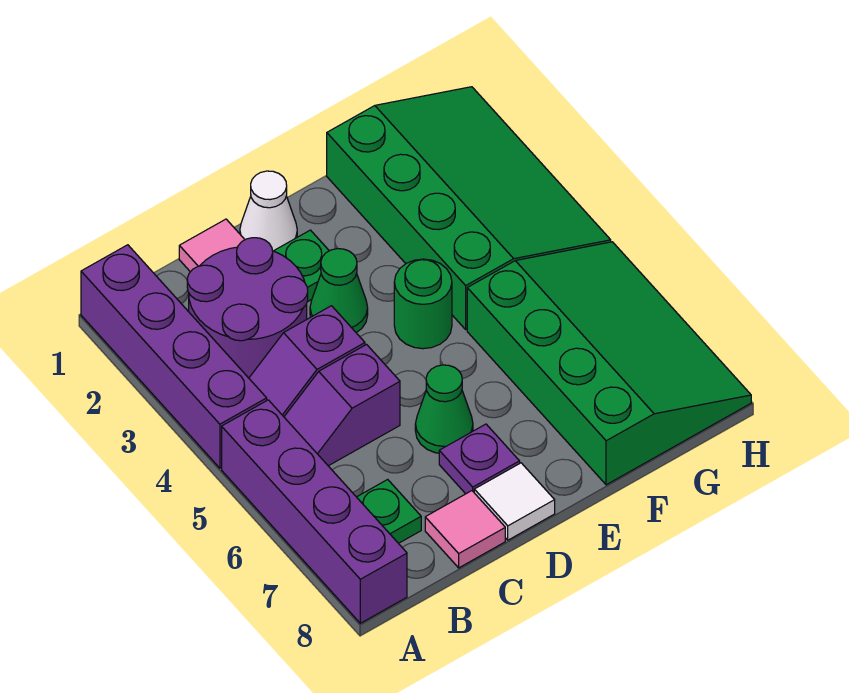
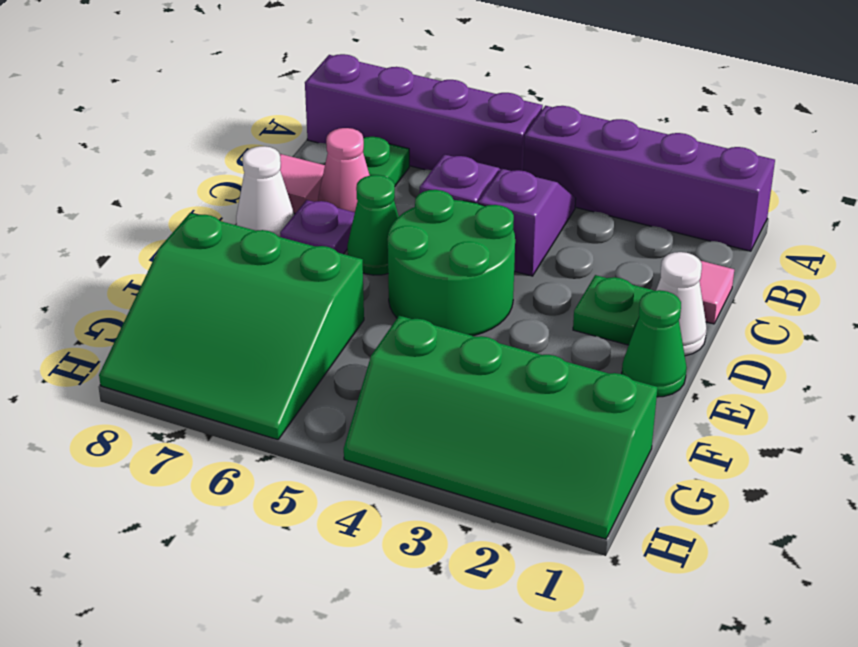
purple 2x2 round brick [187,238,308,378] -> none
none -> pink 1x1 cone [318,128,370,212]
green 1x1 cone [310,249,368,333] -> green 1x1 cone moved to [622,290,687,397]
white 1x1 tile [474,463,555,540] -> white 1x1 cone [236,146,294,237]
green 1x1 round brick [394,259,452,349] -> green 2x2 round brick [388,190,515,336]
green 3x4 slope [327,87,611,329] -> green 2x4 slope [344,316,658,539]
green 3x4 slope [467,242,751,485] -> green 3x3 slope [99,213,364,440]

